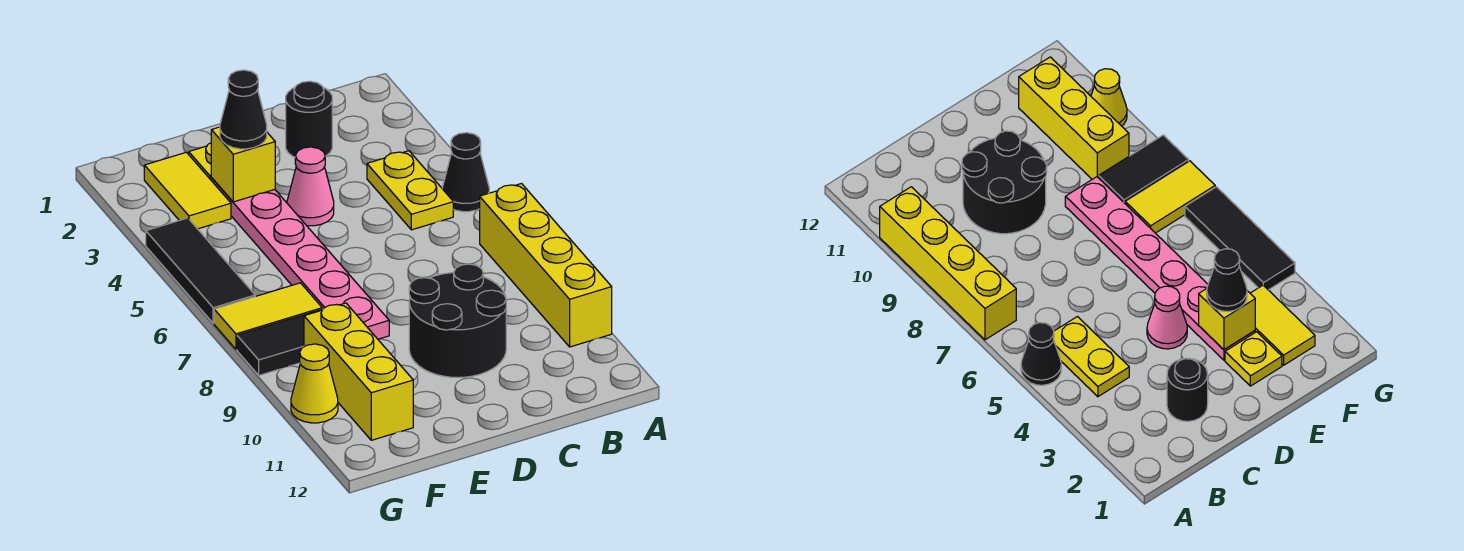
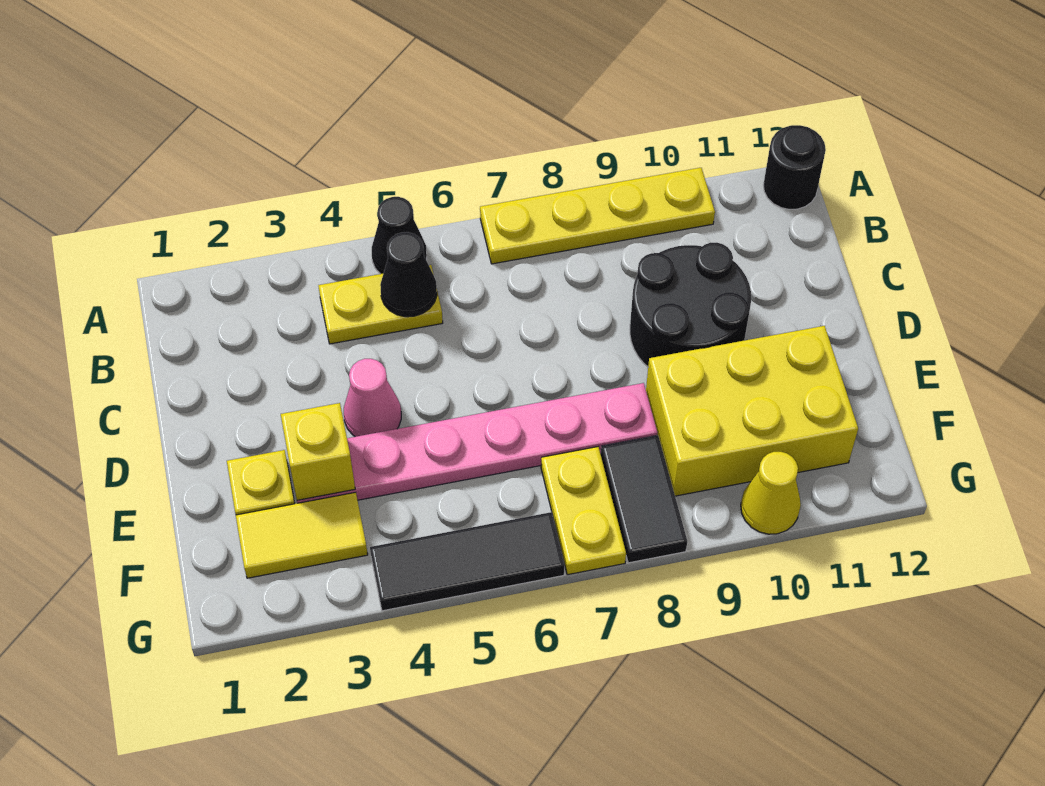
yellow 1x4 brick [480,184,612,347] -> yellow 1x4 plate [480,168,715,264]
black 1x1 round brick [286,81,332,157] -> black 1x1 round brick moved to [763,125,826,209]
black 1x1 cone [220,70,267,149] -> black 1x1 cone moved to [380,232,437,317]
yellow 1x2 tile [214,283,322,349] -> yellow 1x2 plate [541,447,626,575]
yellow 1x3 brick [304,303,413,440] -> yellow 2x3 brick [646,326,858,496]

